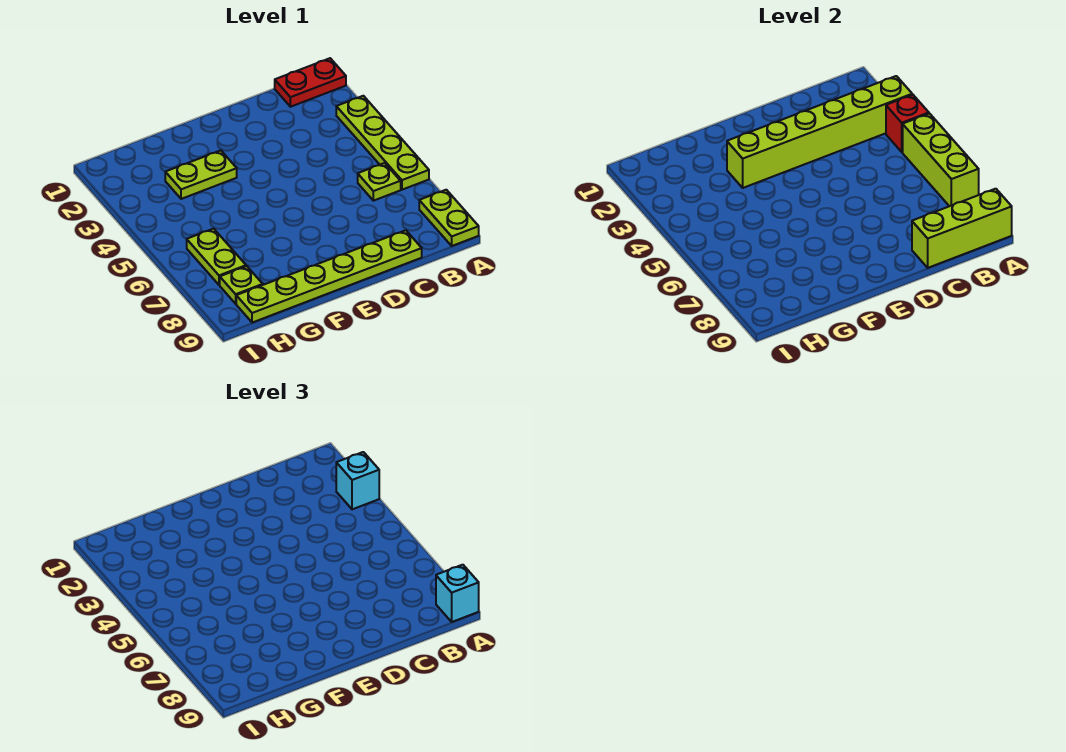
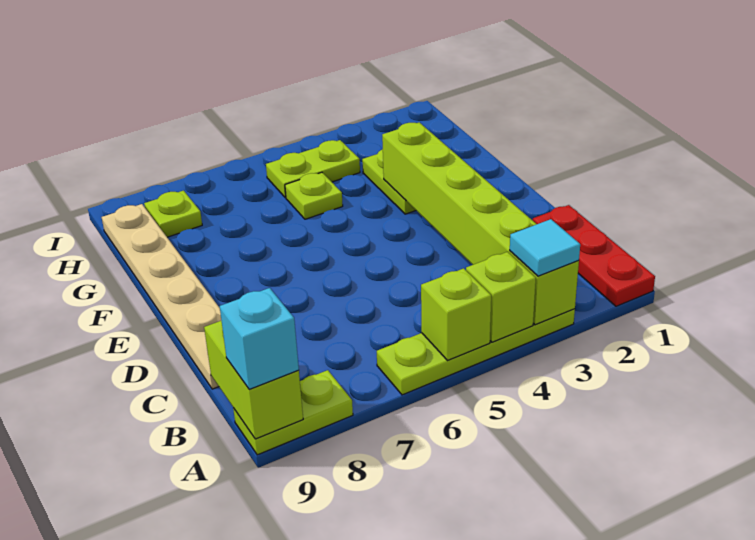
red 1x2 plate [275,58,346,107] -> red 1x3 plate [533,205,655,306]
cyan 1x1 brick [336,452,379,509] -> cyan 1x1 tile [510,219,580,276]
red 1x1 brick [886,95,929,152] -> lime 1x1 brick [466,252,536,342]
lime 1x3 brick [903,114,979,206] -> lime 1x1 brick [421,268,491,361]
lime 1x3 brick [912,189,1012,268] -> lime 1x2 brick [204,321,303,439]
lime 1x1 plate [358,163,401,201] -> lime 1x1 plate moved to [285,172,343,219]
lime 1x6 plate [236,230,422,323] -> tan 1x6 plate [102,204,221,389]
lime 1x2 plate [187,229,246,285] -> lime 1x2 plate moved to [266,140,360,198]

